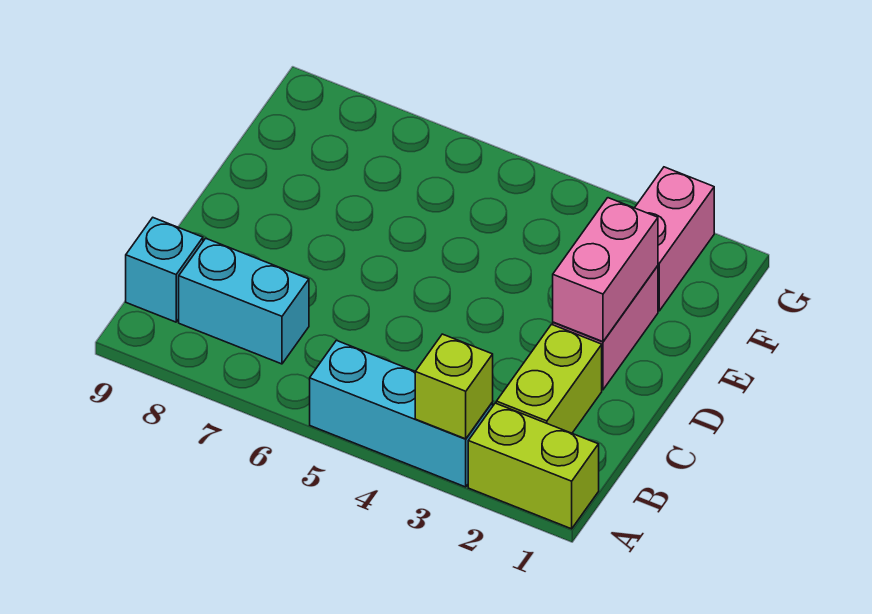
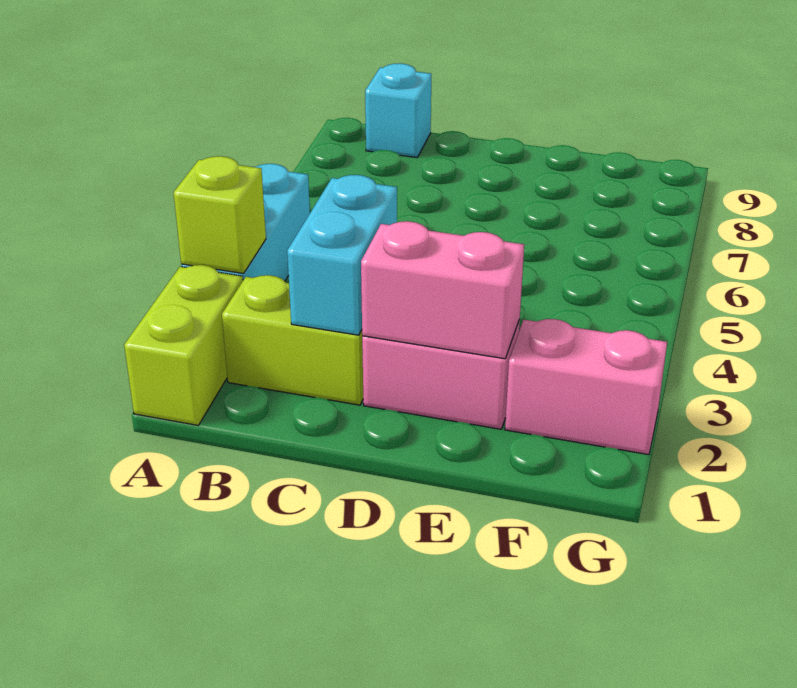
cyan 1x2 brick [179,238,309,364] -> cyan 1x2 brick moved to [287,175,397,335]

